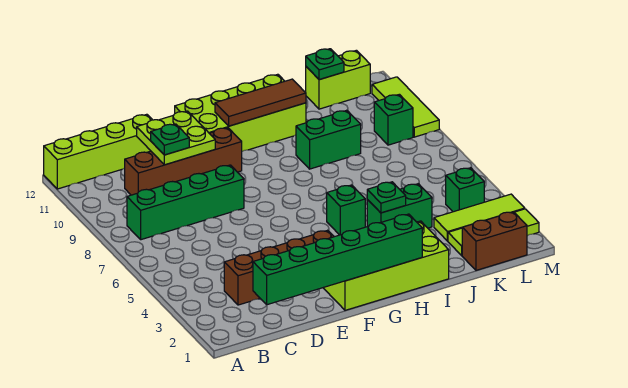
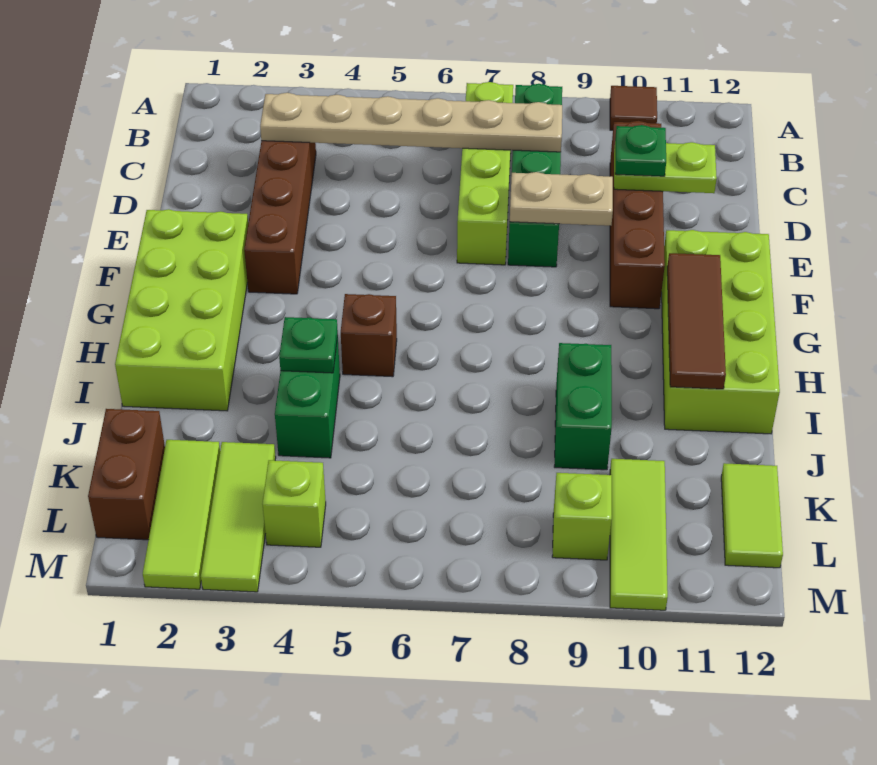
none -> brown 1x1 tile [610,86,657,130]
lime 1x4 brick [44,114,152,189] -> lime 1x4 brick moved to [457,82,513,265]
green 1x6 brick [253,214,422,305] -> none
none -> tan 1x6 plate [260,93,562,152]
lime 2x2 plate [137,111,215,165] -> lime 1x2 plate [614,142,717,193]
none -> tan 1x2 plate [510,172,613,226]
green 1x1 brick [327,185,365,235] -> brown 1x1 brick [341,294,397,377]
lime 1x2 brick [306,50,370,109] -> lime 1x2 tile [721,463,783,568]
green 1x1 plate [306,49,344,80] -> none
green 1x1 brick [446,168,484,212] -> lime 1x1 brick [263,460,326,547]
green 1x1 brick [374,94,413,145] -> lime 1x1 brick [552,473,612,560]
lime 1x3 tile [372,77,439,137] -> lime 1x3 tile turned to [610,459,668,610]

